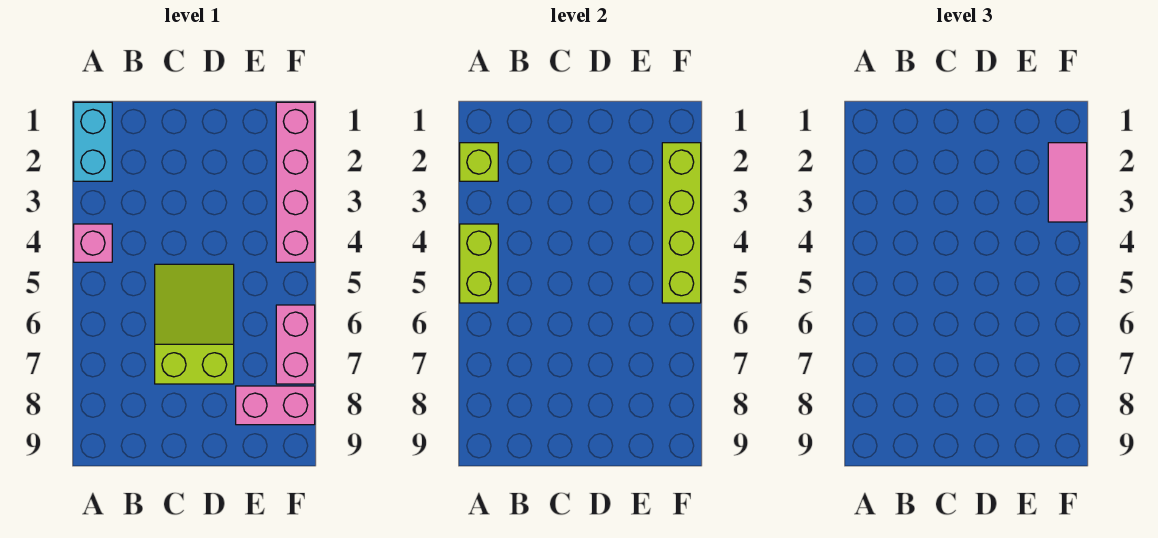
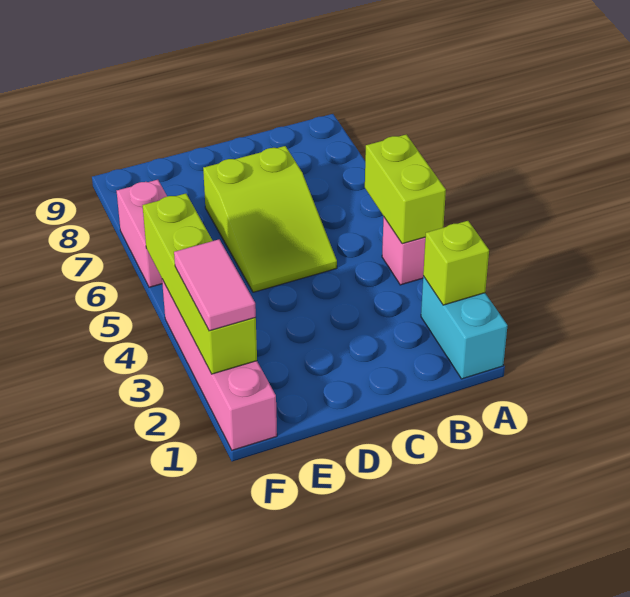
pink 1x2 brick [236,386,315,425] -> none

